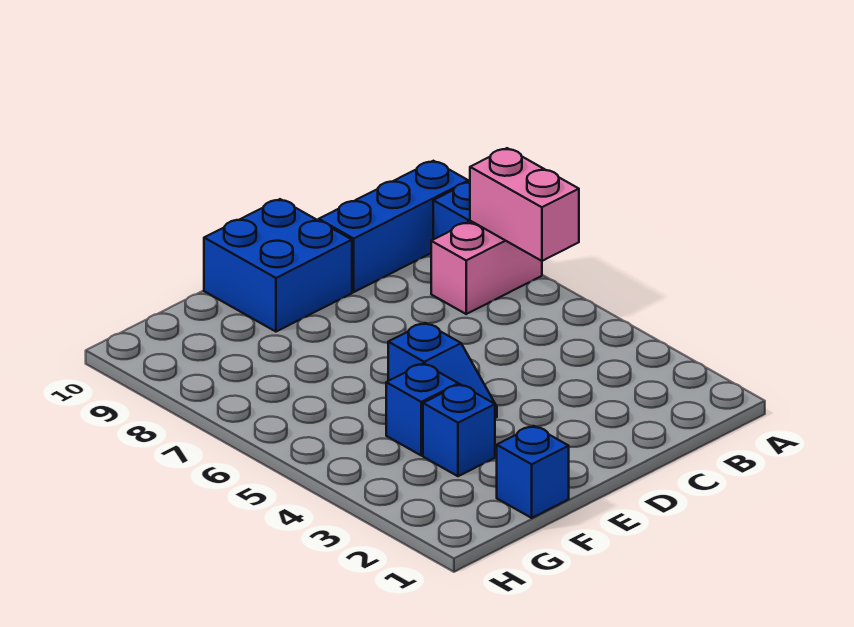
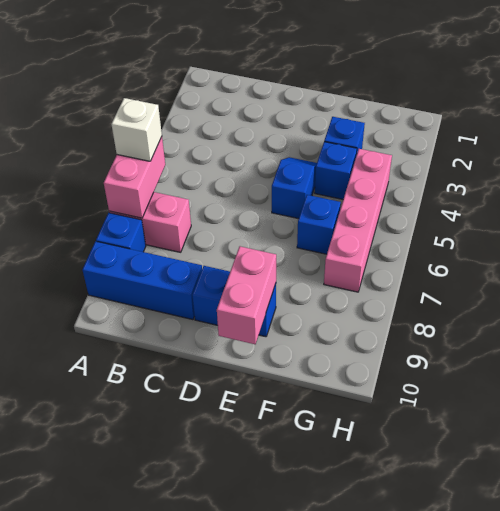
none -> white 1x1 brick [111,98,162,161]
blue 2x2 brick [204,199,352,332] -> blue 1x2 brick [192,266,276,337]
none -> pink 1x2 brick [217,246,276,345]
blue 1x1 brick [497,426,569,518] -> blue 1x1 brick moved to [297,195,341,254]
none -> pink 1x4 brick [324,149,392,292]

